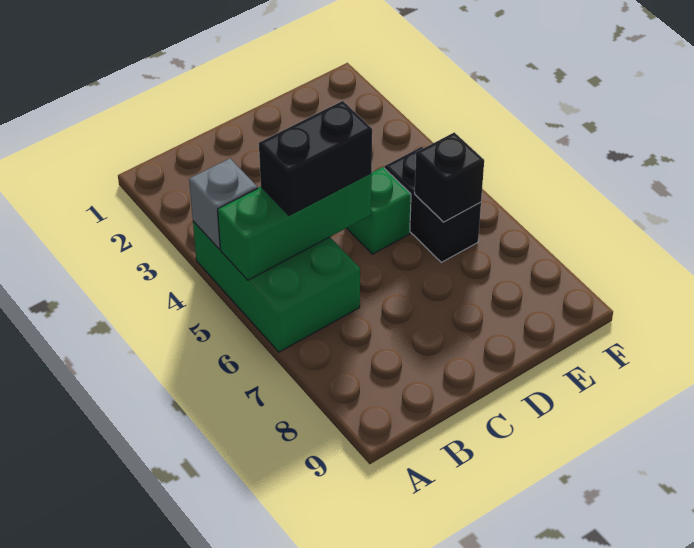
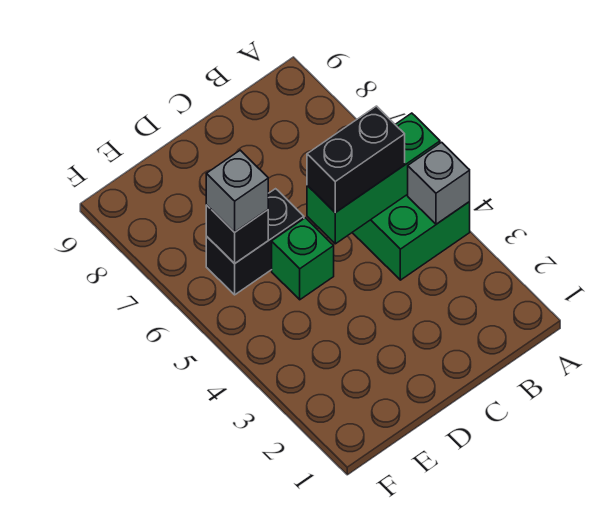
black 1x2 brick [385,147,481,262] -> black 1x2 brick turned to [206,189,304,295]
none -> grey 1x1 brick [206,150,268,232]

